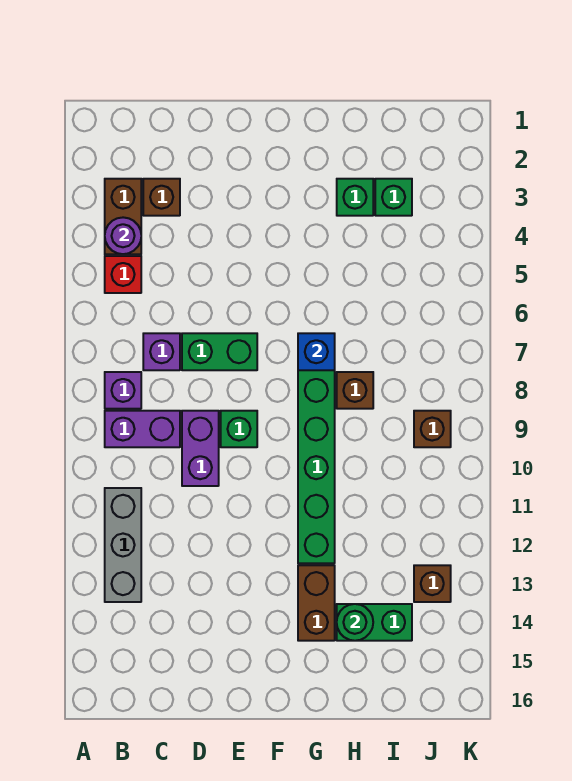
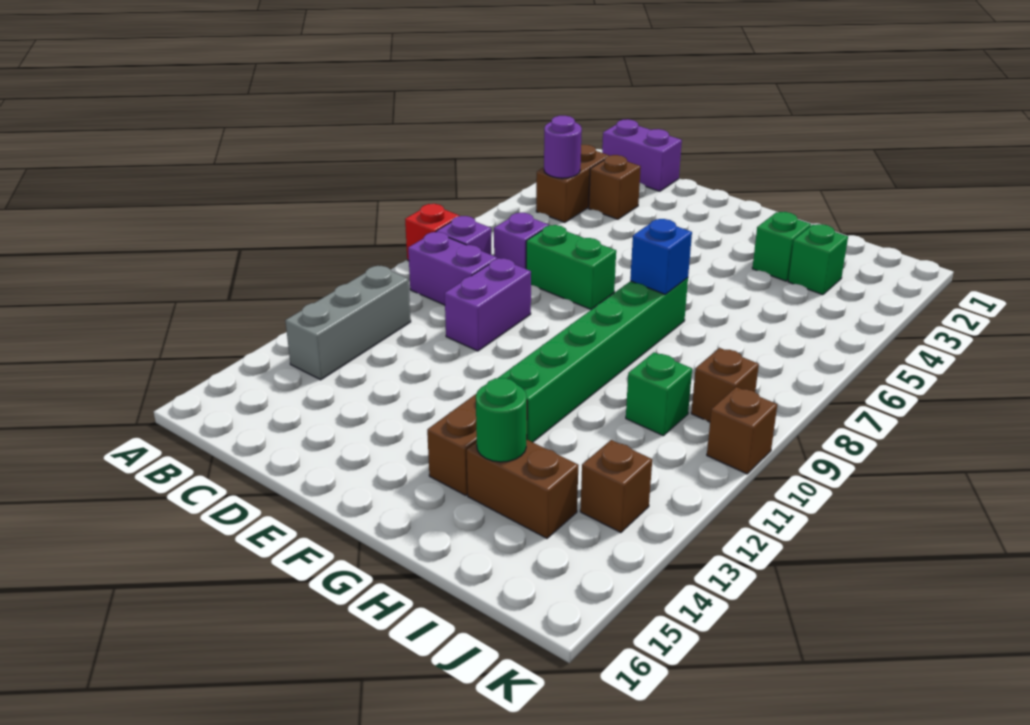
none -> purple 1x2 brick [602,119,682,191]
red 1x1 brick [105,256,141,293] -> red 1x1 brick moved to [405,204,459,261]
green 1x1 brick [221,411,257,447] -> green 1x1 brick moved to [626,352,692,436]
brown 1x1 brick [337,372,373,409] -> brown 1x1 brick moved to [707,387,777,474]
green 1x2 brick [337,604,412,641] -> brown 1x2 brick [467,439,579,538]

